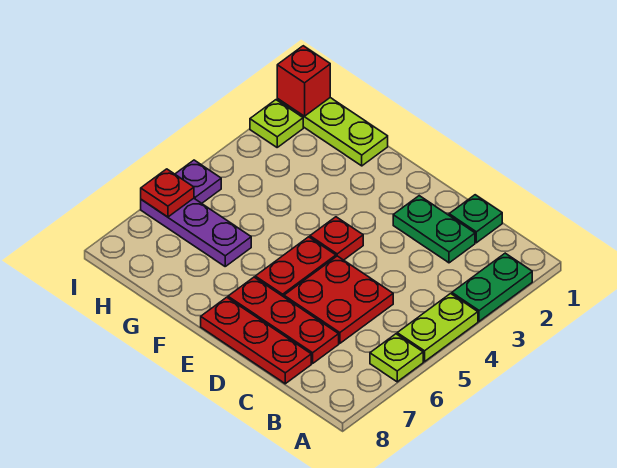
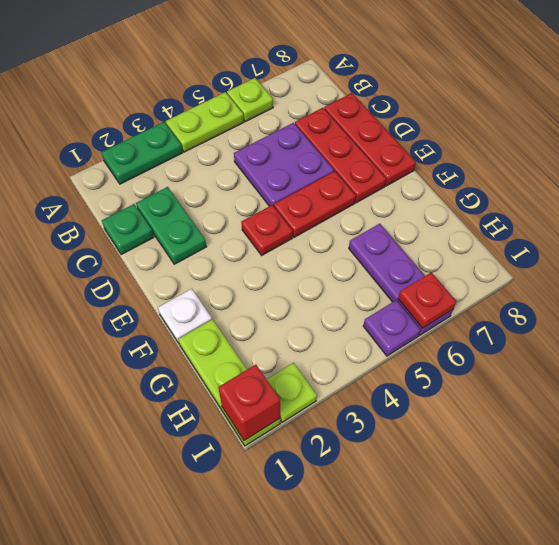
red 2x2 plate [284,256,393,343] -> purple 2x2 plate [234,123,334,206]
none -> white 1x1 plate [158,289,212,343]

